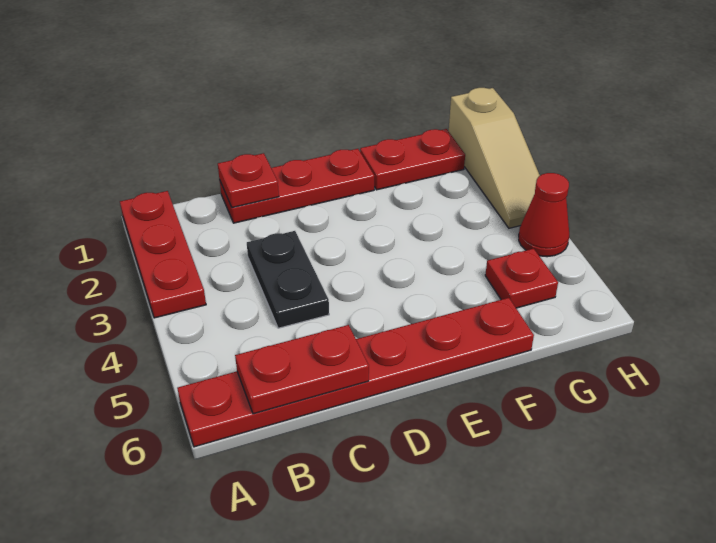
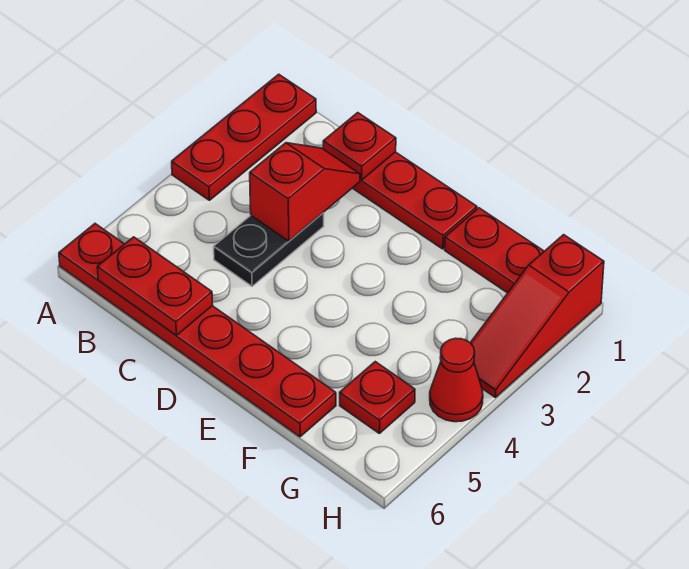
none -> red 1x2 slope [250,143,360,241]
tan 1x3 slope [449,88,540,228] -> red 1x3 slope [470,235,604,397]

